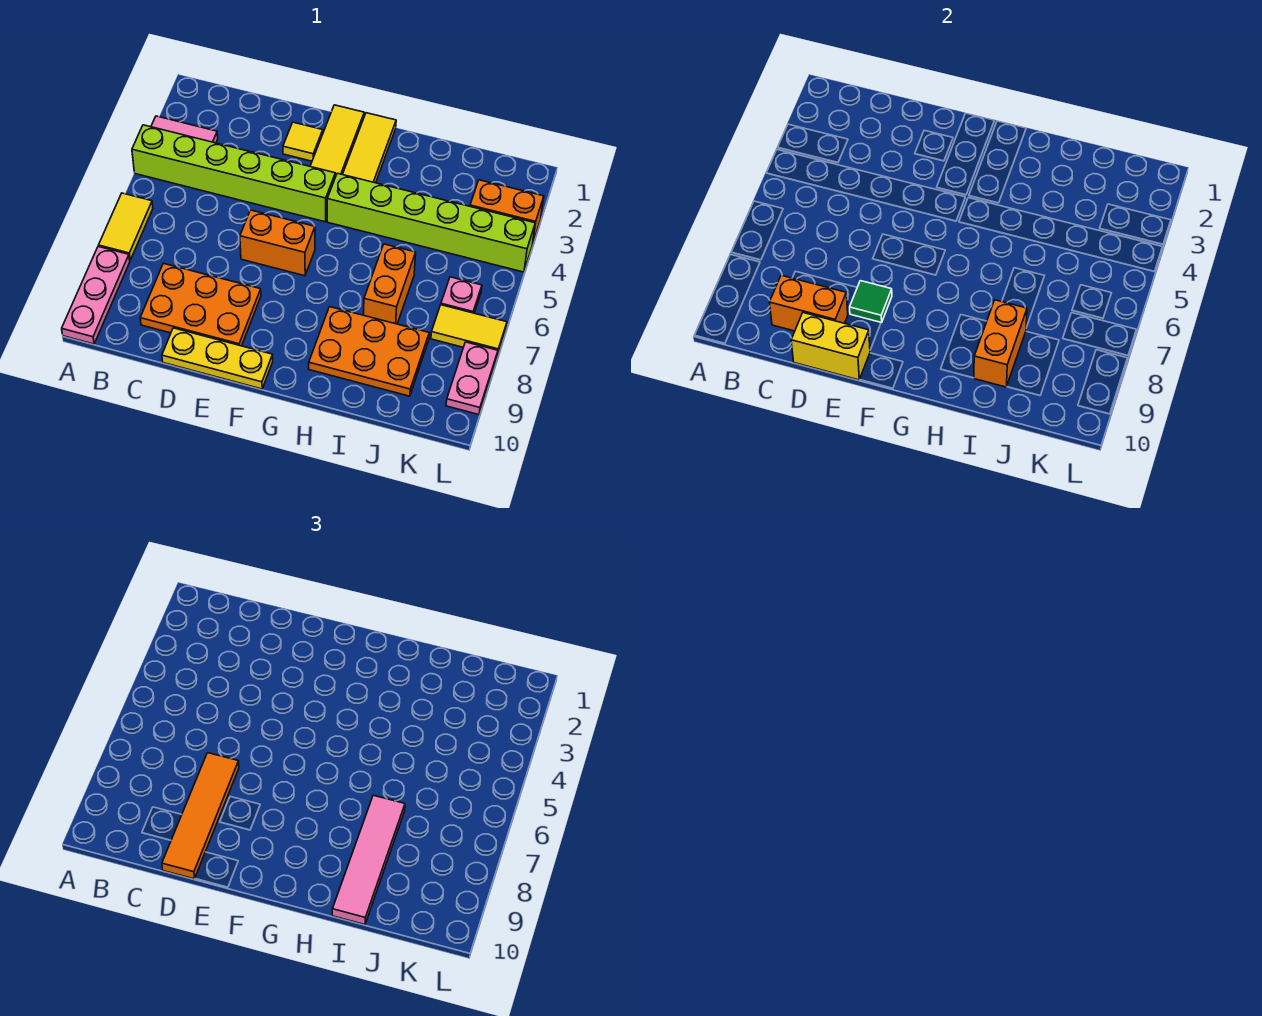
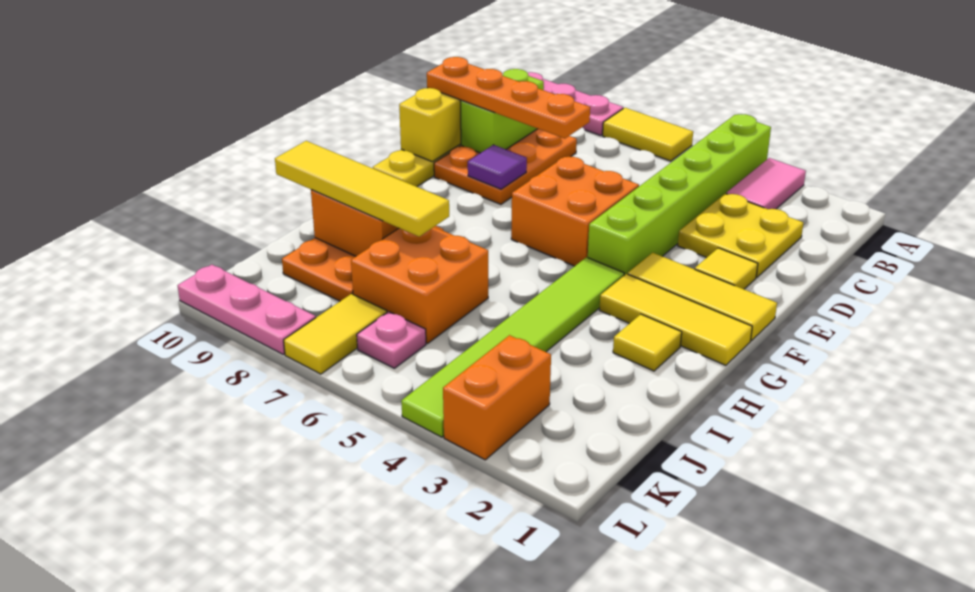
none -> yellow 2x2 plate [678,194,803,277]
orange 1x2 brick [770,275,848,331] -> lime 1x2 brick [460,69,544,153]
orange 1x4 tile [162,753,239,879] -> orange 1x4 plate [427,57,590,139]
orange 1x2 brick [240,210,315,276] -> orange 2x2 brick [511,157,639,266]
green 1x1 tile [850,281,892,323] -> purple 1x1 tile [468,145,527,189]
lime 1x6 brick [327,173,535,272] -> lime 1x6 tile [401,257,624,437]
none -> yellow 1x1 tile [613,314,682,371]
orange 1x2 brick [364,244,416,324] -> orange 2x2 brick [351,227,488,344]
pink 1x4 tile [332,795,405,925] -> yellow 1x4 tile [275,141,449,237]
pink 1x2 plate [446,342,498,415] -> pink 1x3 plate [178,265,316,354]

